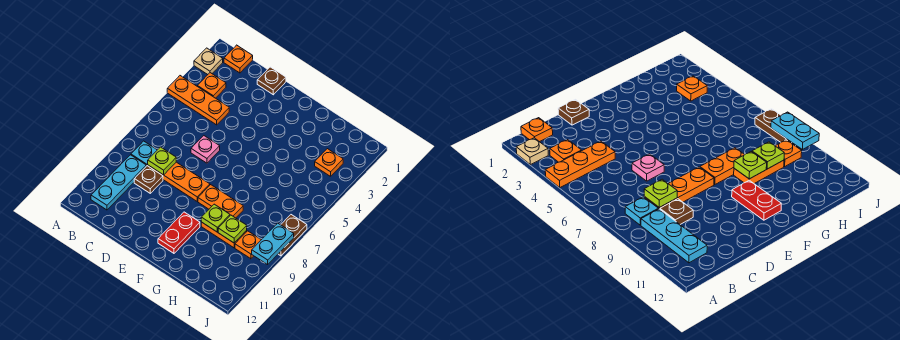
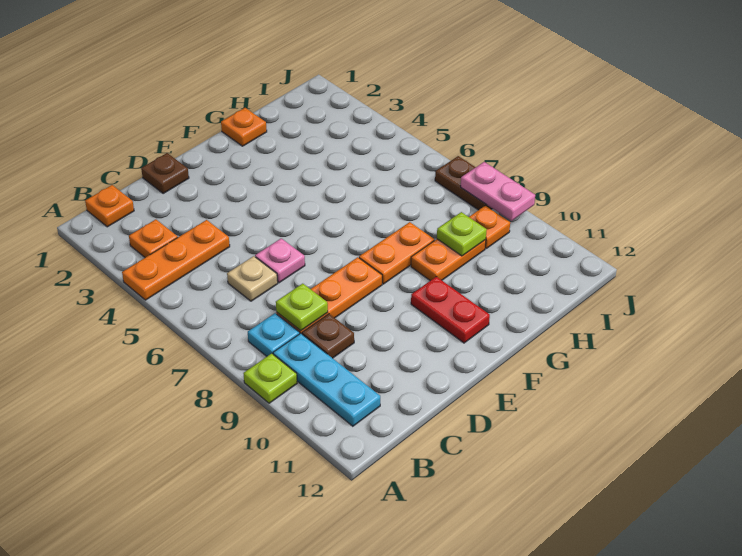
tan 1x1 plate [194,48,223,74] -> tan 1x1 plate moved to [227,256,278,301]
lime 1x1 plate [201,204,230,232] -> lime 1x1 plate moved to [243,353,297,403]
orange 1x1 plate [315,149,343,176] -> orange 1x1 plate moved to [221,108,267,146]
cyan 1x2 plate [252,223,294,265] -> pink 1x2 plate [461,162,535,221]

